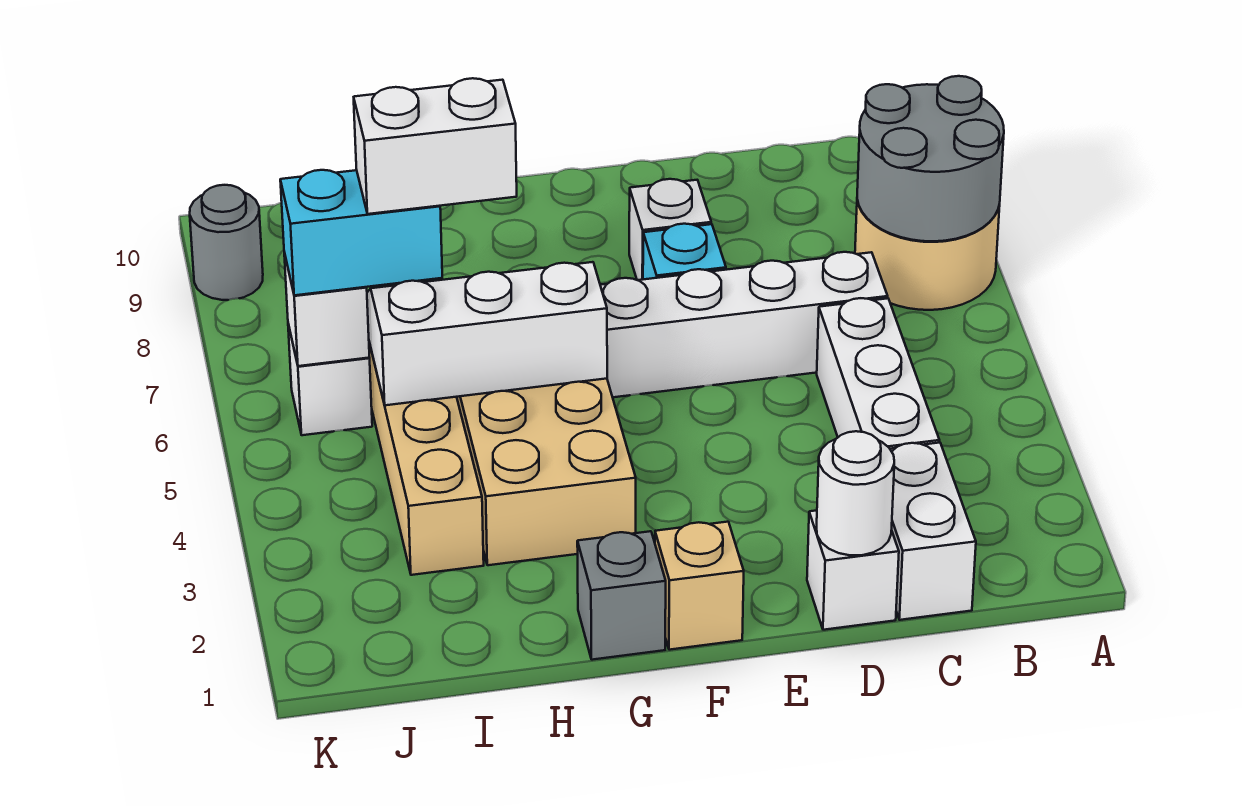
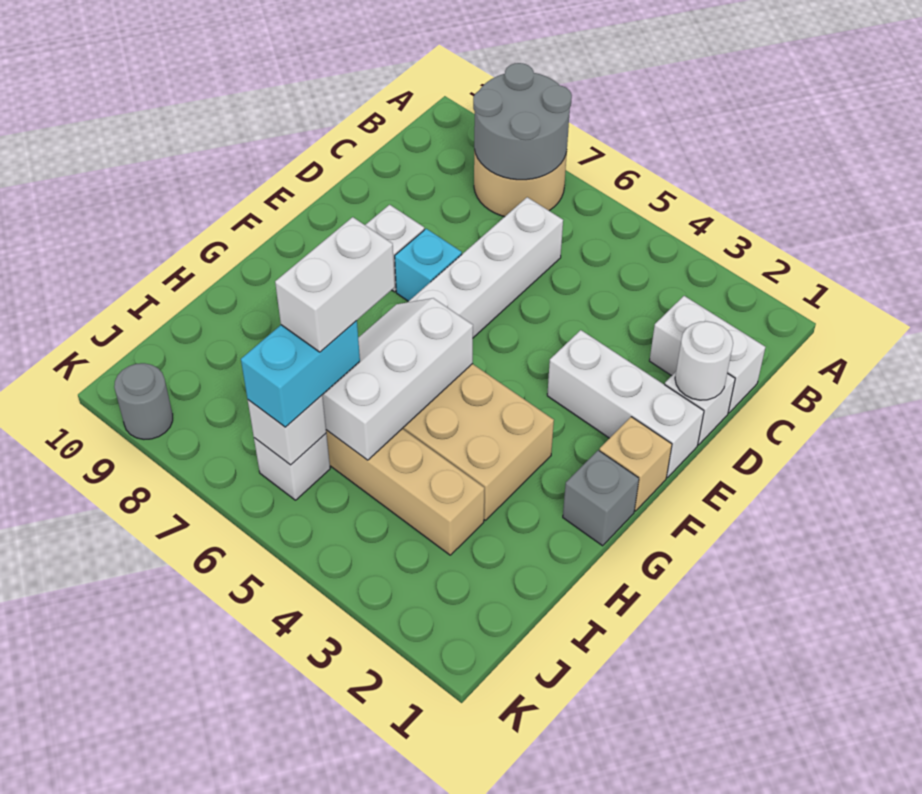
white 1x3 brick [817,298,939,449] -> white 1x3 brick moved to [547,330,704,478]

